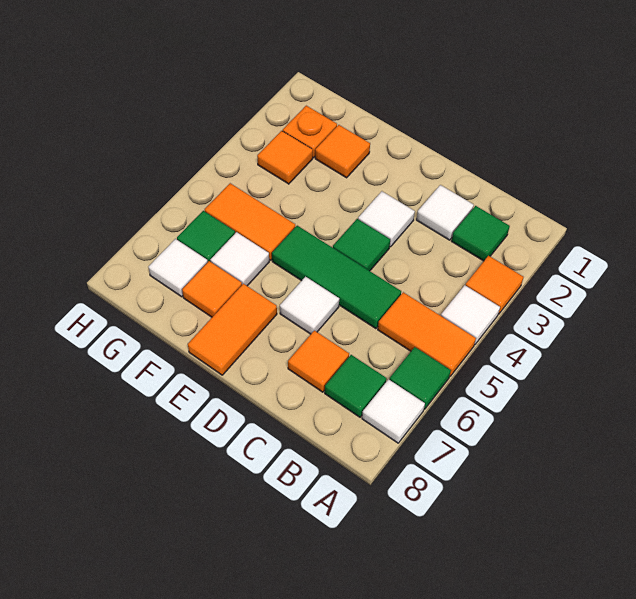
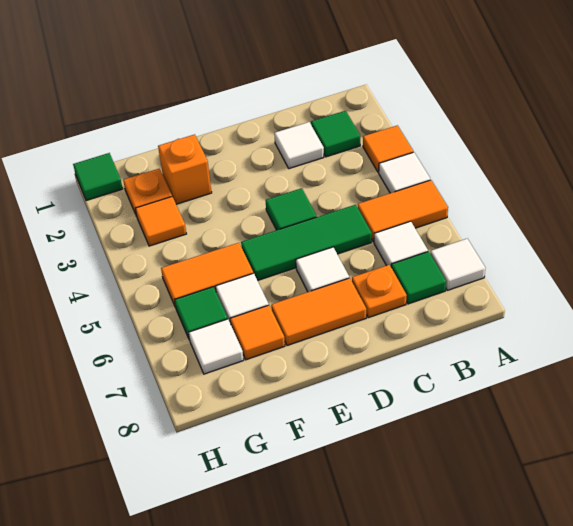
green 1x1 tile [390,347,451,409] -> green 1x1 tile moved to [73,153,123,201]
orange 1x1 tile [288,331,349,392] -> orange 1x1 plate [352,265,407,318]
white 1x1 tile [358,191,415,247] -> white 1x1 tile moved to [374,221,428,266]
orange 1x2 tile [188,284,277,375] -> orange 1x2 tile turned to [271,278,366,346]
orange 1x1 tile [315,125,370,178] -> orange 1x1 brick [158,134,212,204]

